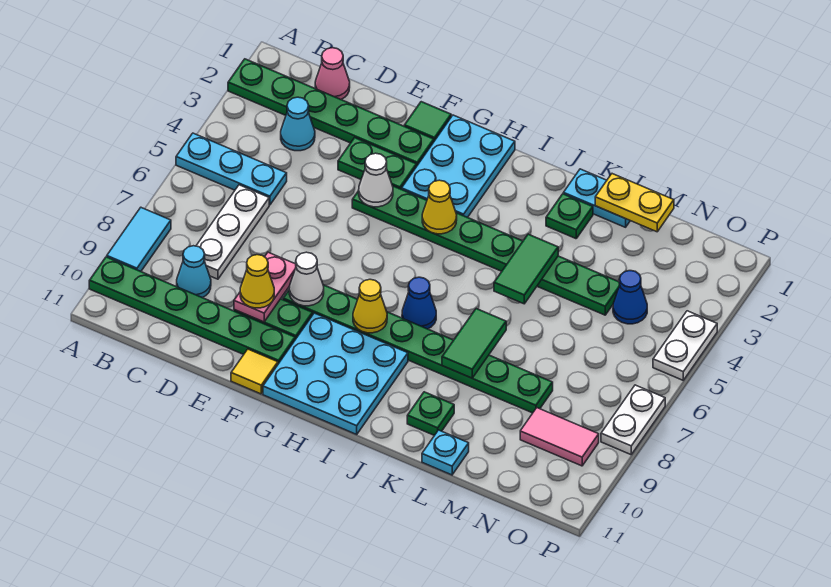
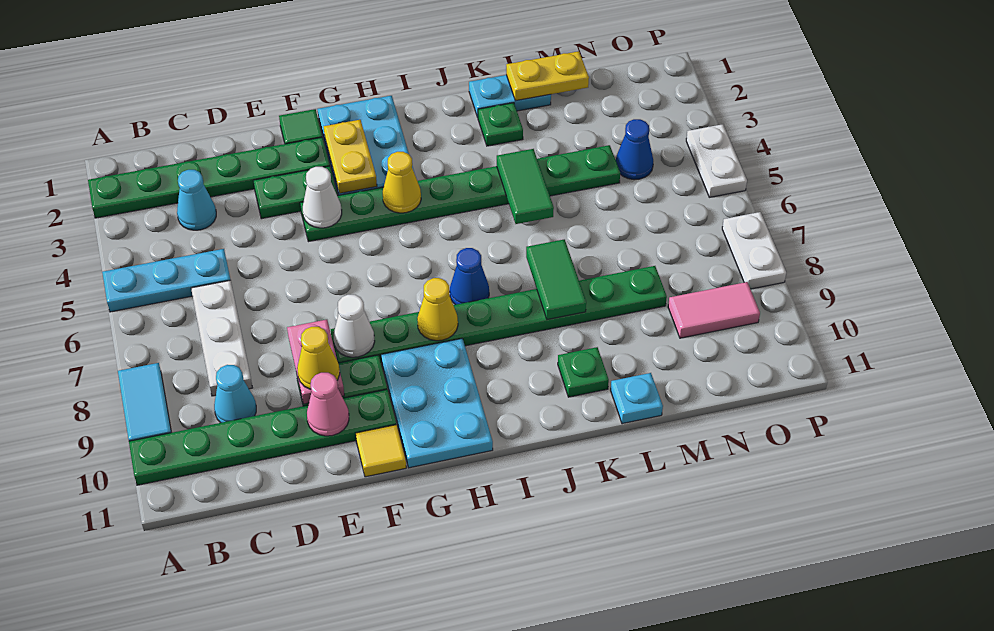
pink 1x1 cone [315,48,350,99] -> pink 1x1 cone moved to [307,373,349,436]
none -> yellow 1x2 plate [324,120,377,193]
cyan 3x3 plate [263,313,408,434] -> cyan 2x3 plate [381,339,493,468]

